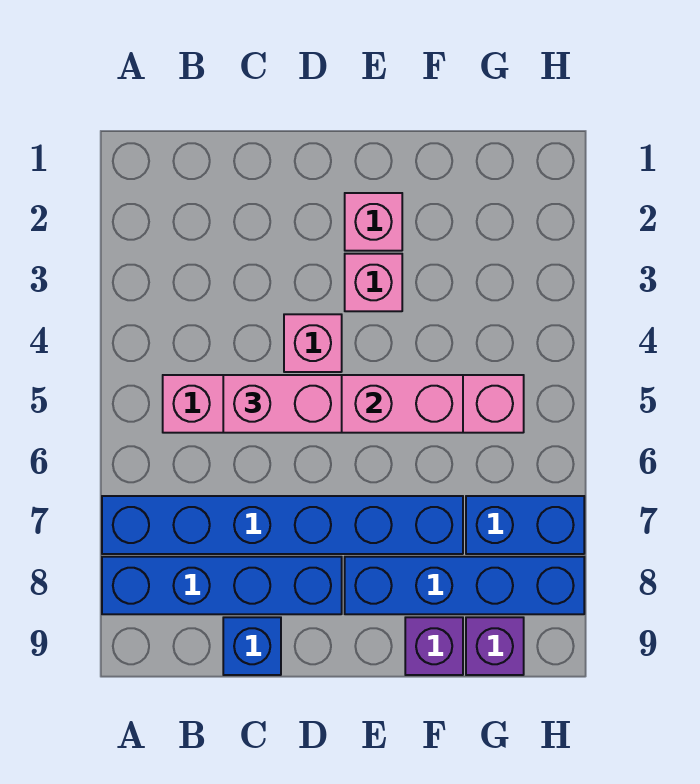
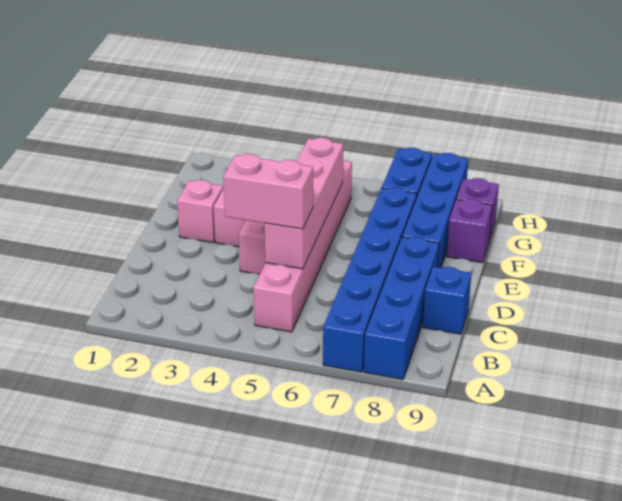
pink 1x2 brick [223,375,342,433] -> pink 1x2 brick turned to [223,154,313,229]

